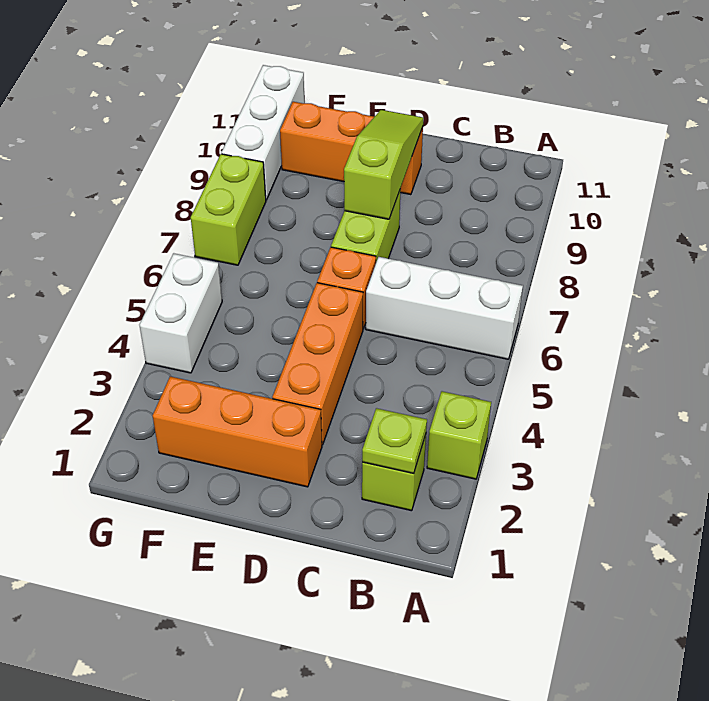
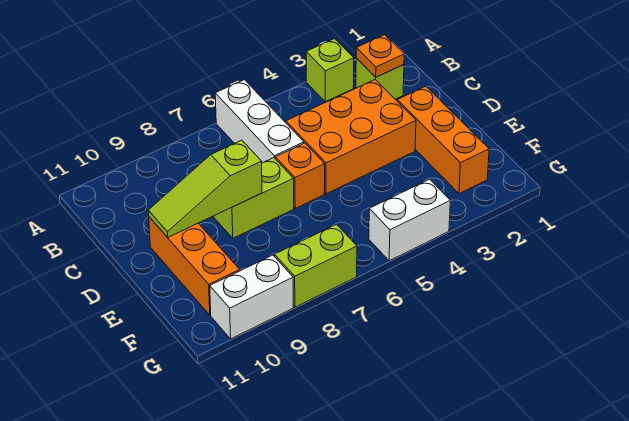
lime 1x1 plate [362,408,427,474] -> orange 1x1 plate [356,35,404,77]
orange 1x3 brick [272,283,363,445] -> orange 2x3 brick [286,80,416,194]
white 1x3 brick [221,65,305,200] -> white 1x2 brick [210,255,293,339]

